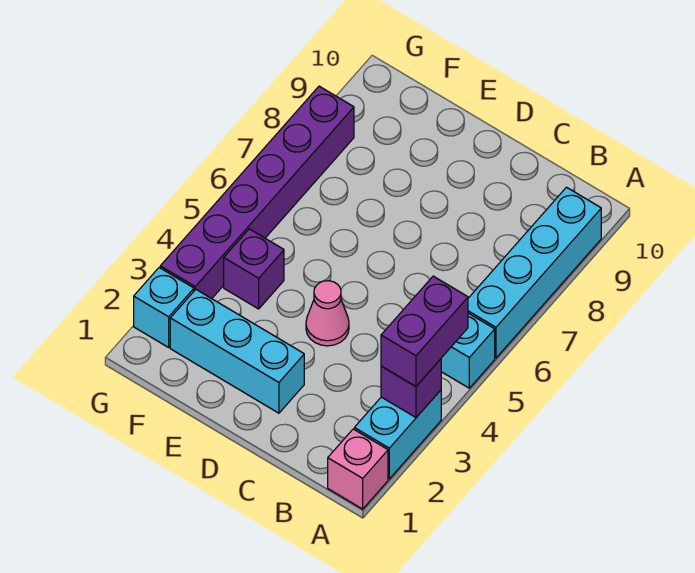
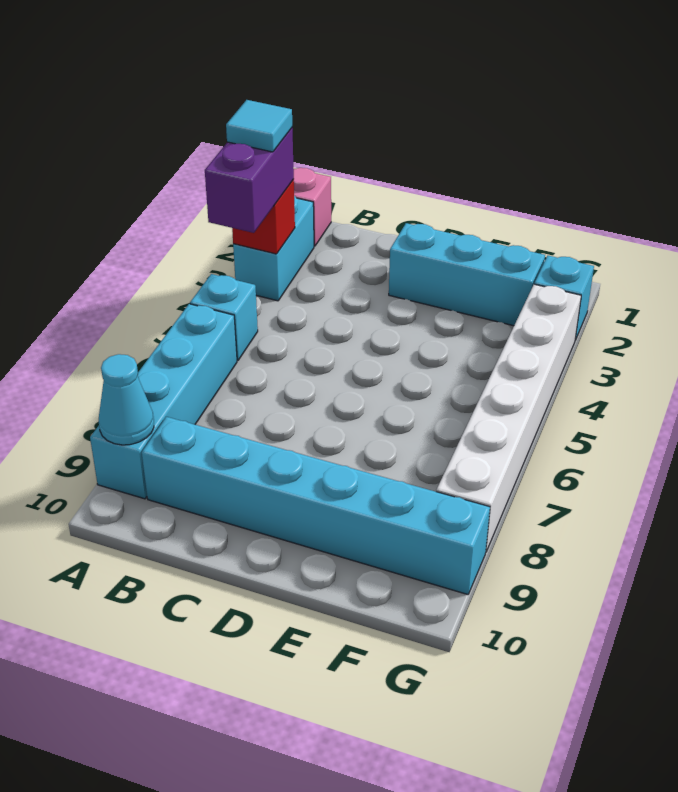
purple 1x1 brick [381,359,441,417] -> red 1x1 brick [232,179,295,254]
none -> cyan 1x1 tile [226,100,292,152]
none -> cyan 1x1 cone [99,354,154,445]
none -> cyan 1x6 brick [142,417,490,595]
pink 1x1 cone [306,281,349,346] -> none
purple 1x1 brick [224,229,284,309] -> none
purple 1x6 brick [160,86,354,299] -> white 1x6 brick [436,284,581,551]

